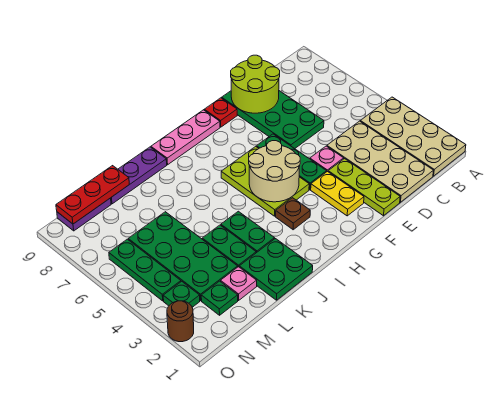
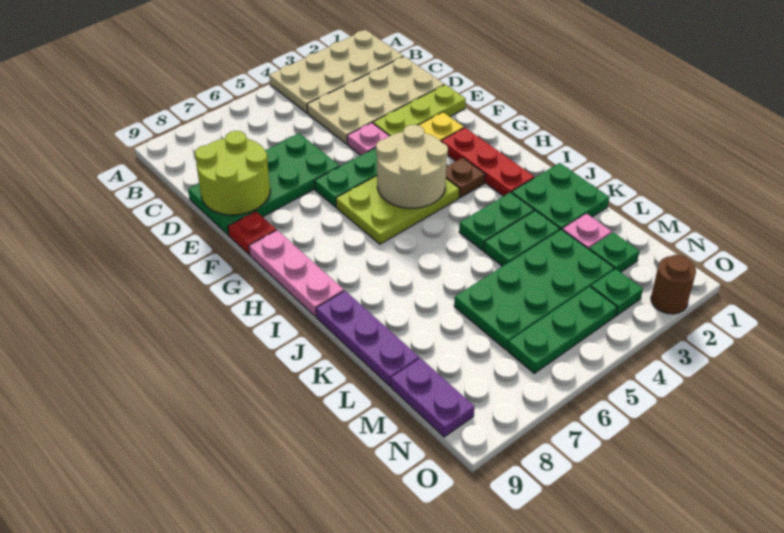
red 1x3 plate [56,166,129,224] -> red 1x3 plate moved to [441,128,534,196]

